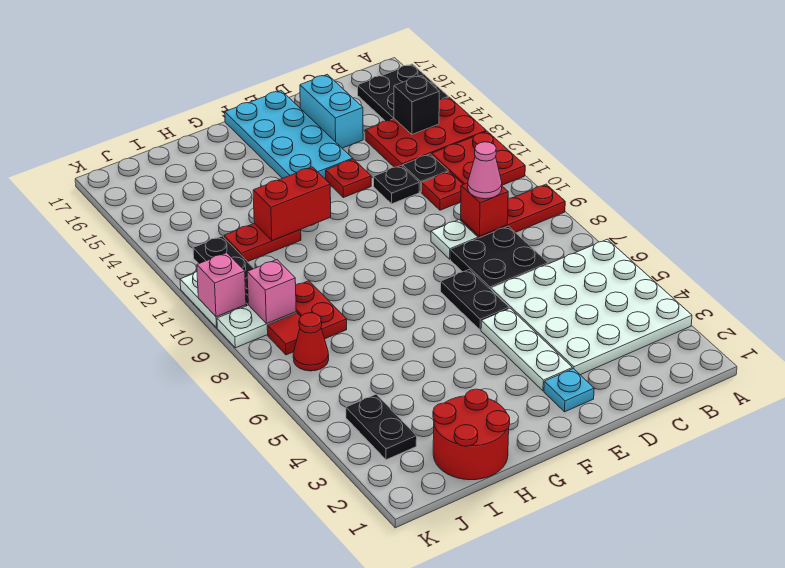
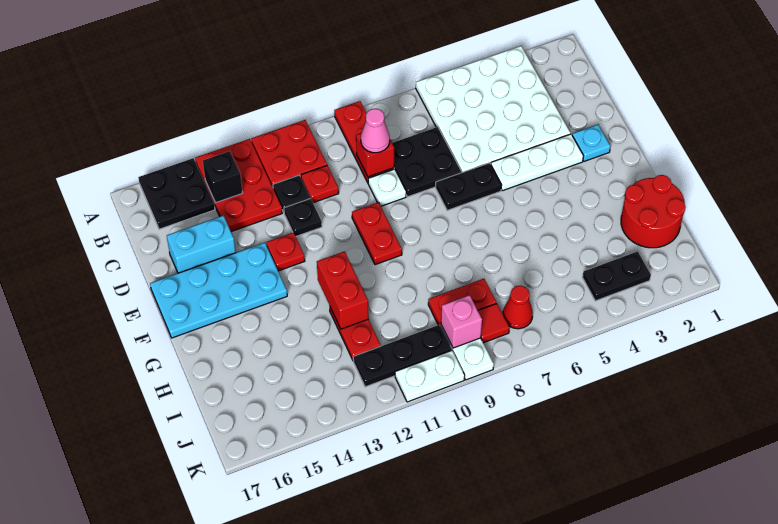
none -> red 1x2 plate [352,202,402,265]
pink 1x1 brick [197,253,246,317] -> none

